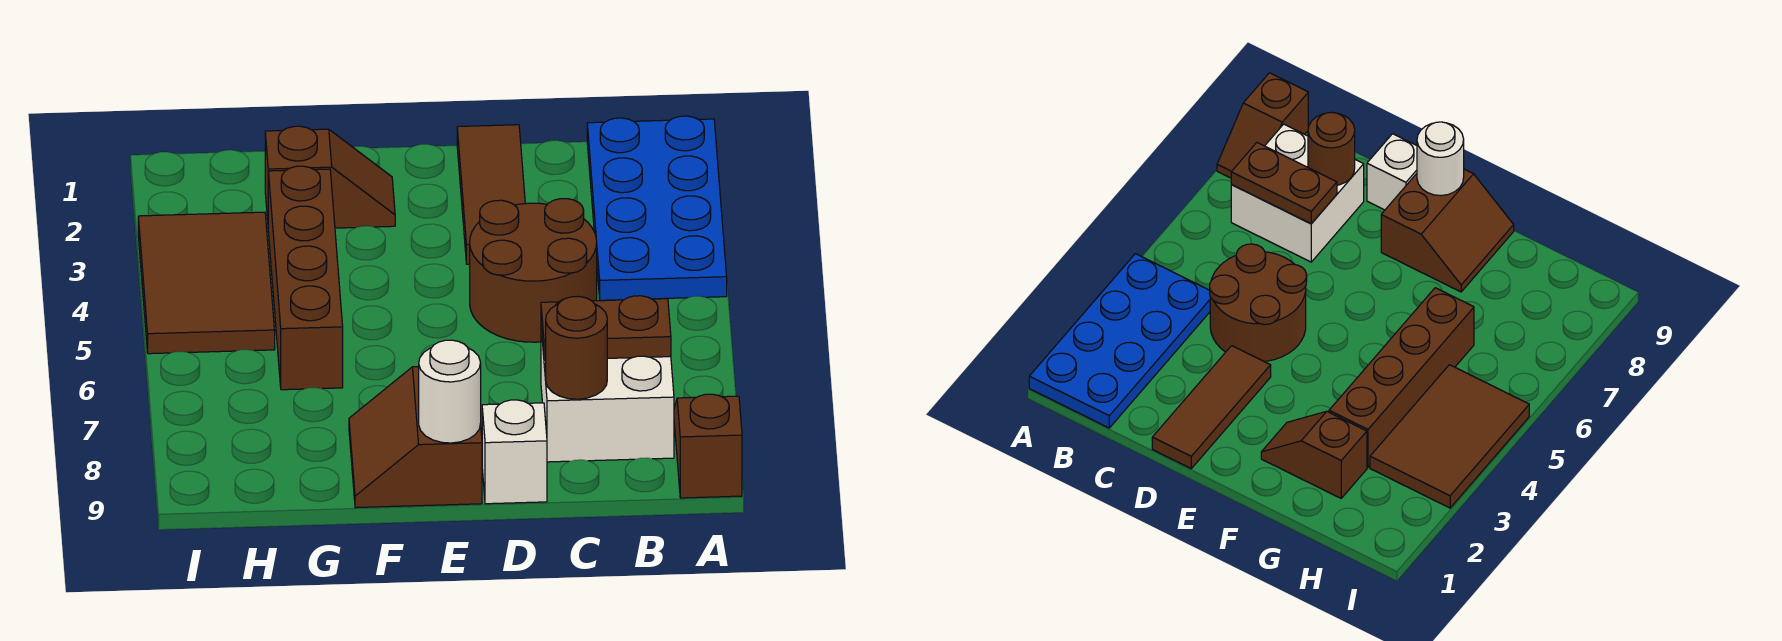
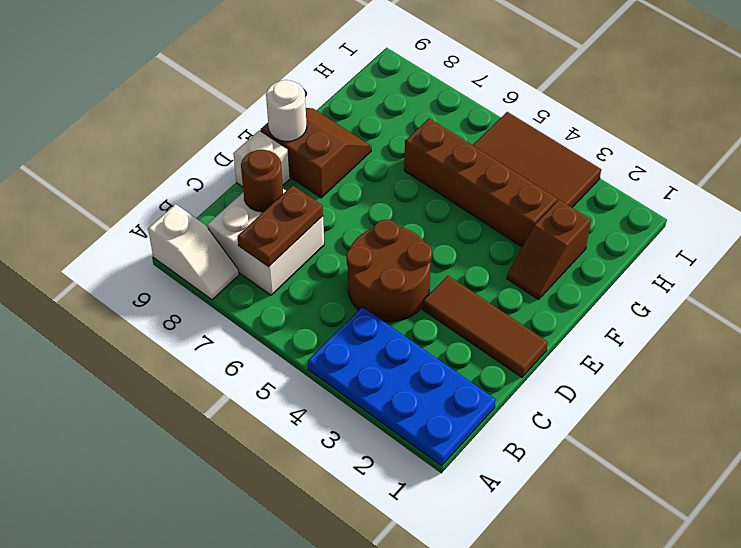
brown 1x2 slope [674,394,742,498] -> white 1x2 slope [148,204,239,300]

